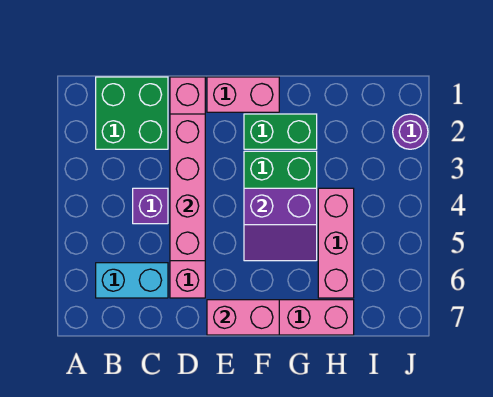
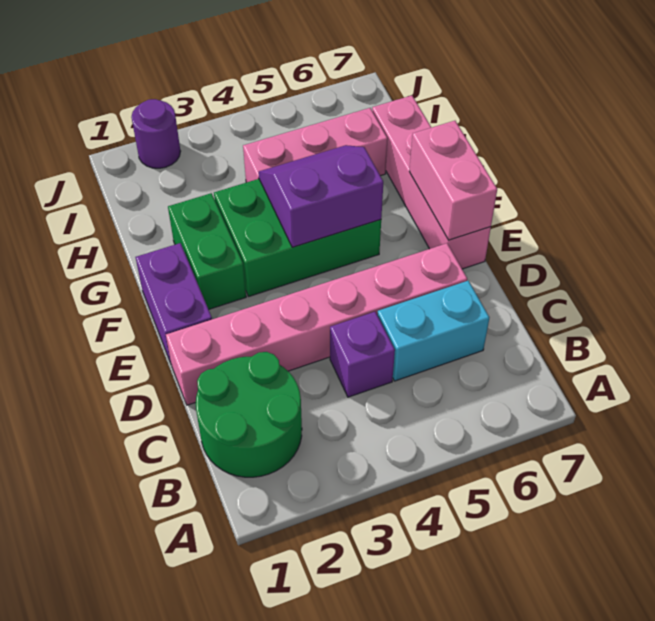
green 2x2 brick [96,77,168,149] -> green 2x2 round brick [196,352,302,477]
cyan 1x2 brick [96,263,168,298] -> cyan 1x2 brick turned to [377,281,489,381]
pink 1x4 brick [170,114,205,261] -> none
pink 1x2 brick [207,77,279,112] -> purple 1x2 brick [135,243,212,363]
purple 2x2 slope [244,188,317,261] -> purple 2x2 slope turned to [259,145,383,247]

